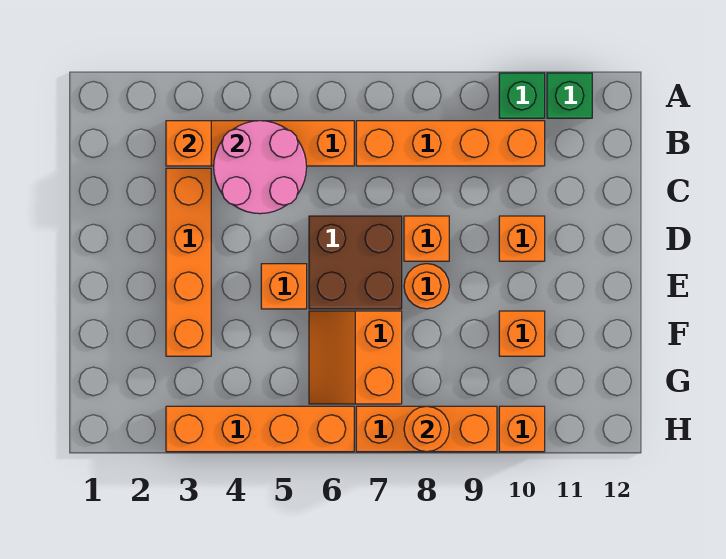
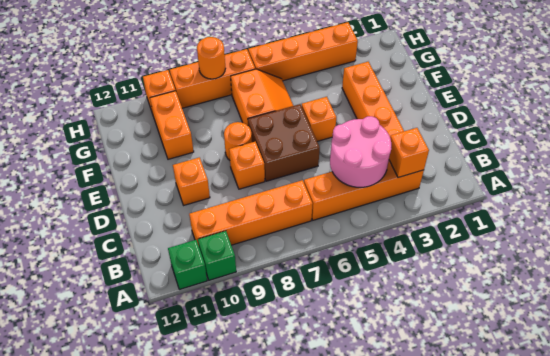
orange 1x1 brick [499,311,545,356] -> orange 1x2 brick [150,91,194,159]

